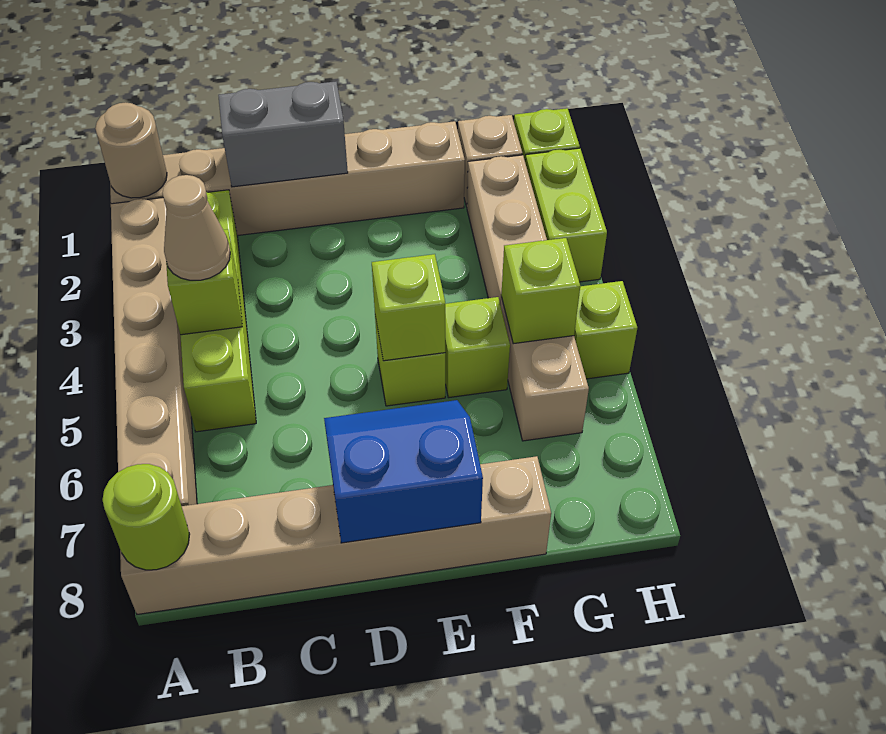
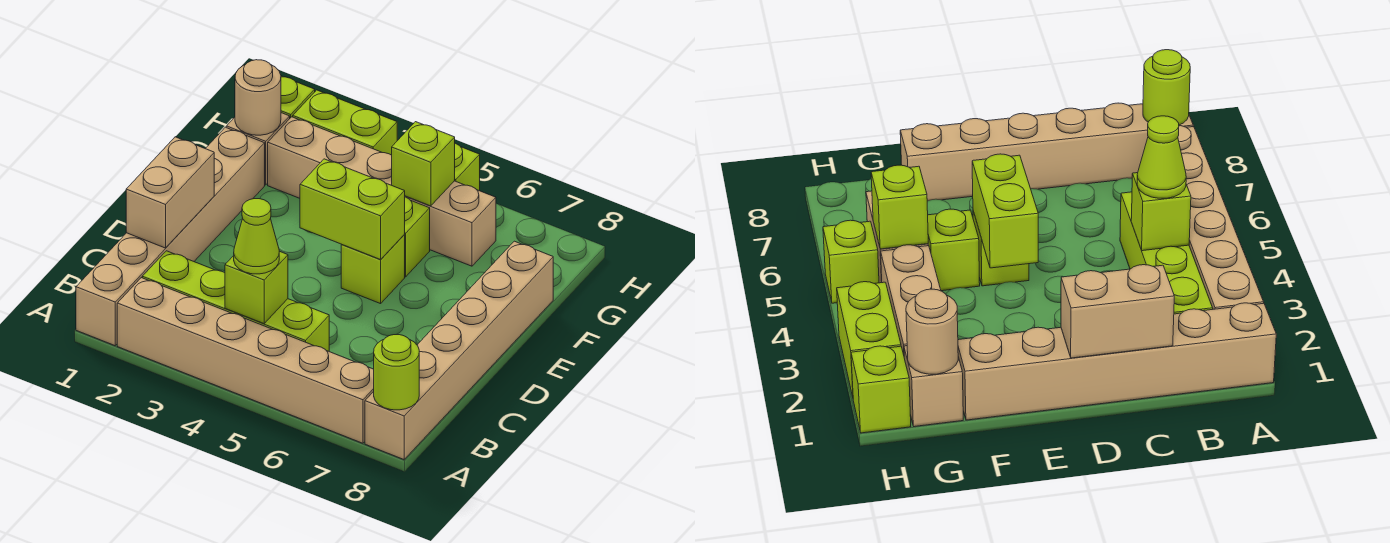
tan 1x1 round brick [95,102,167,198] -> tan 1x1 round brick moved to [235,60,281,135]
tan 1x1 cone [162,175,230,280] -> lime 1x1 cone [234,199,279,274]
grey 1x2 brick [218,82,348,187] -> tan 1x2 brick [126,137,214,248]
blue 2x2 slope [324,400,483,543] -> none
lime 1x1 brick [372,254,445,361] -> lime 1x2 brick [300,159,405,259]

